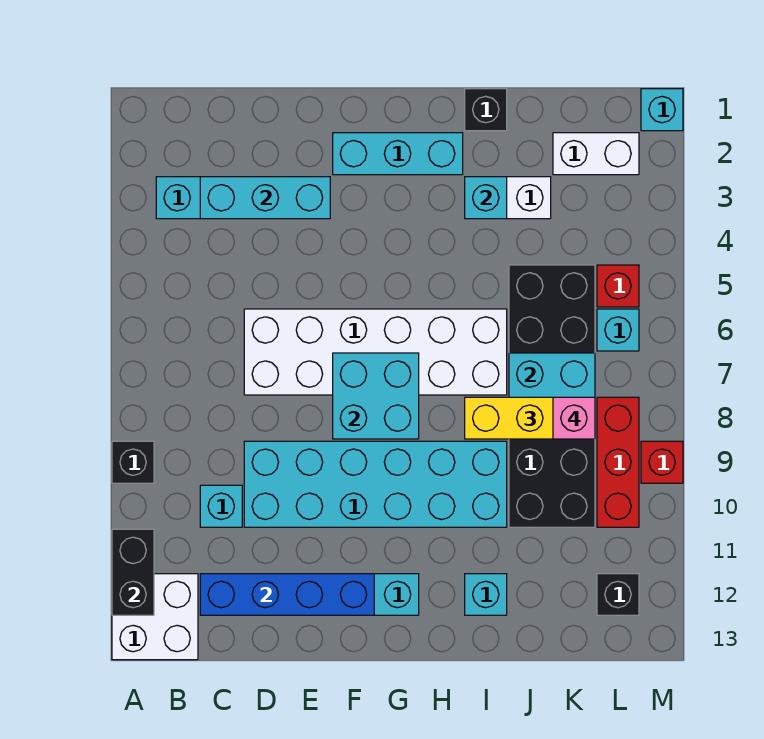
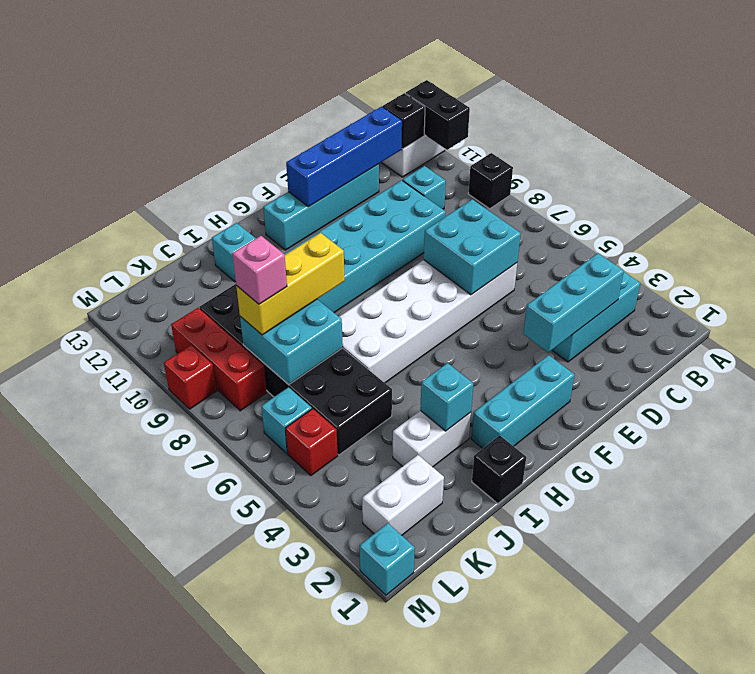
cyan 2x2 brick [333,353,419,439] -> cyan 2x2 brick moved to [424,199,521,295]
black 1x1 brick [597,574,639,615] -> black 1x1 brick moved to [383,93,425,149]

